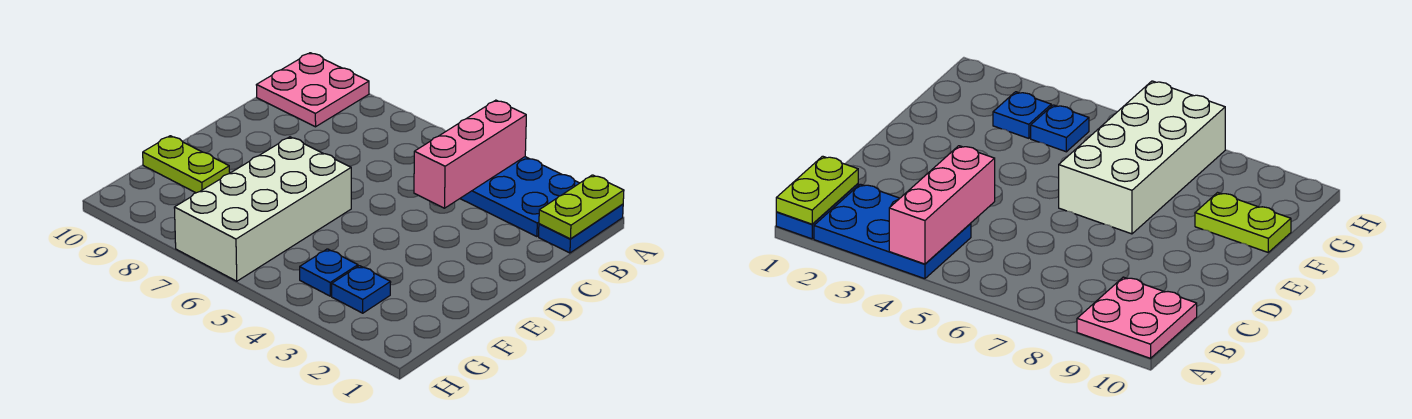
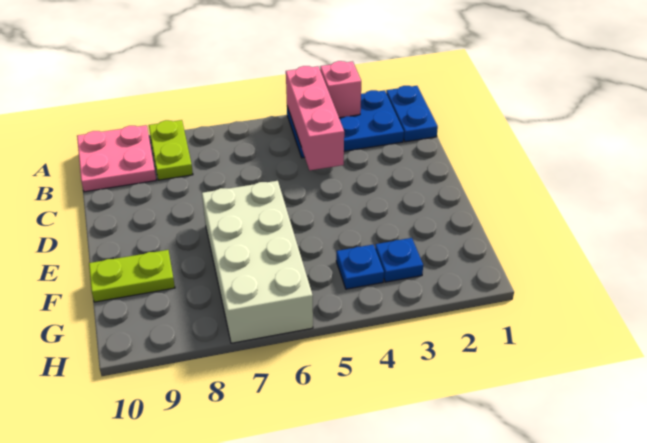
lime 1x2 plate [539,175,624,239] -> lime 1x2 plate moved to [149,120,193,180]
none -> pink 1x1 brick [320,61,361,118]

